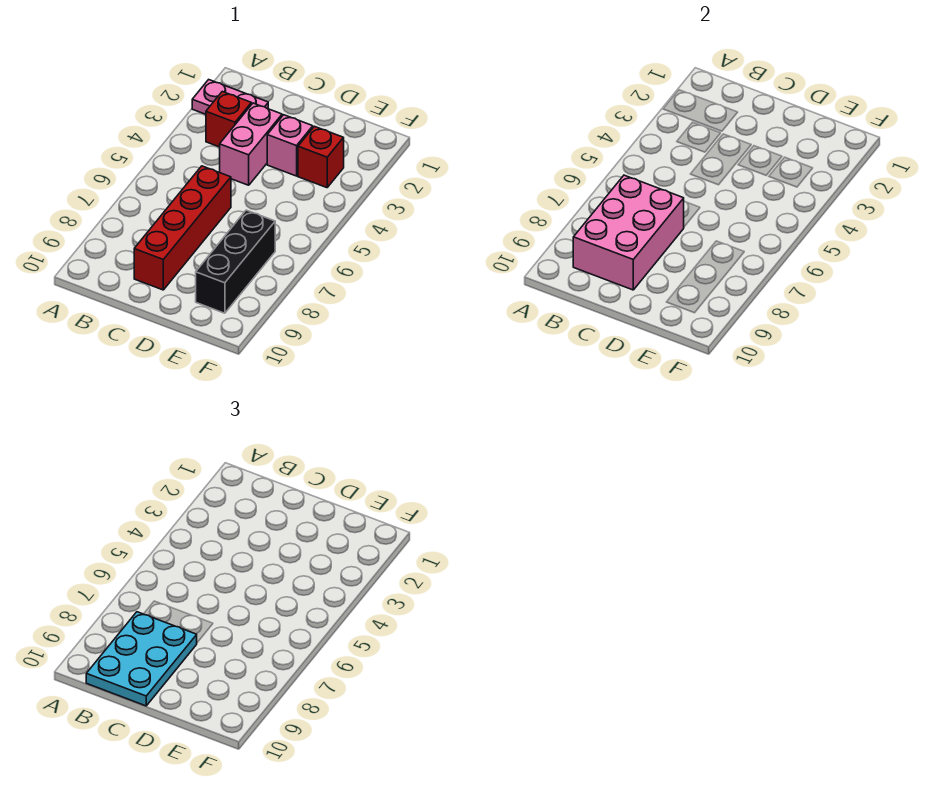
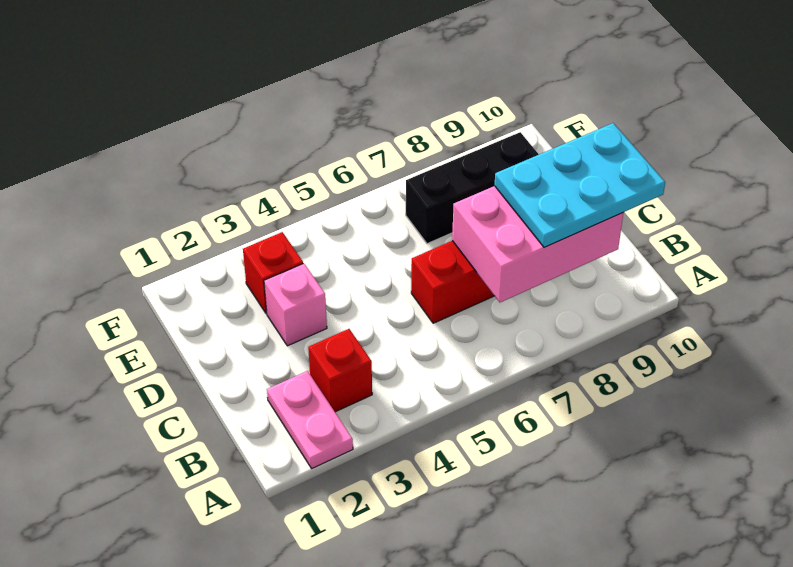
pink 1x2 brick [220,103,282,185] -> none

